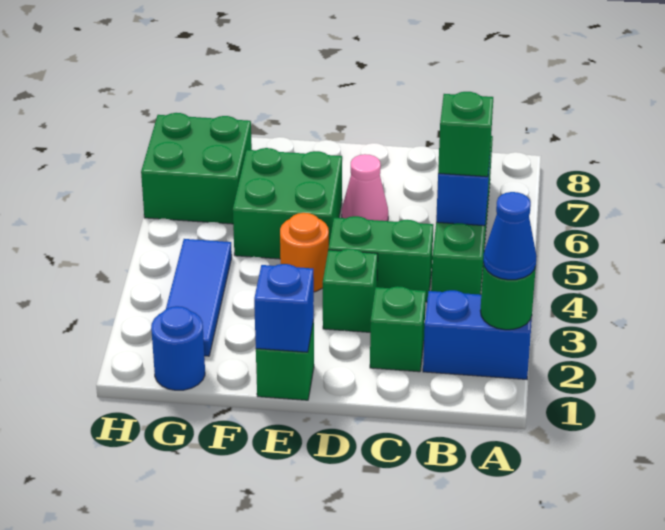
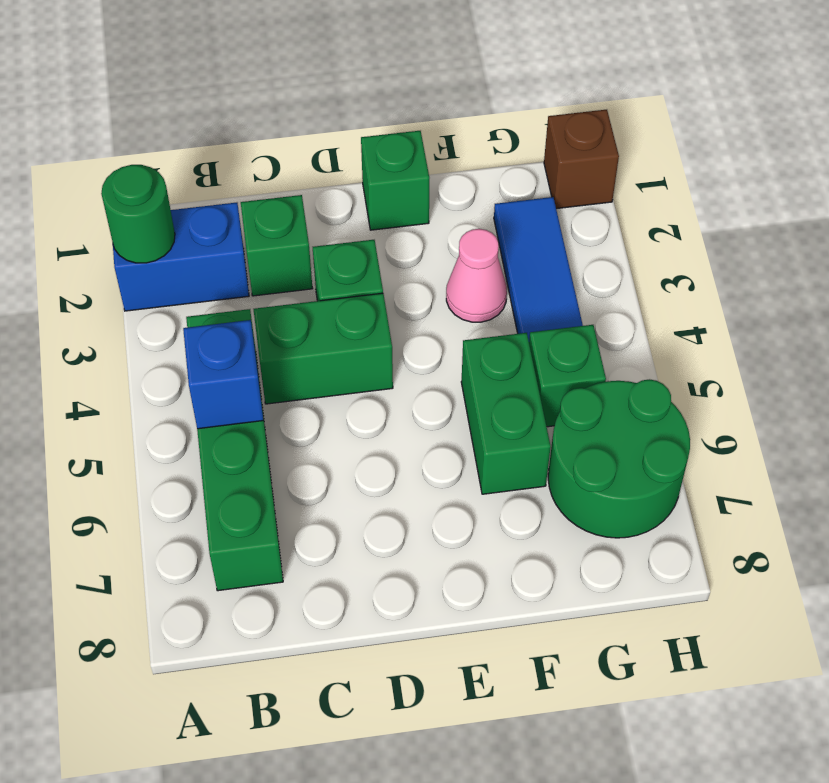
blue 1x1 cone [483,192,537,280] -> none
green 1x1 brick [438,92,493,177] -> green 1x1 brick moved to [529,325,606,427]
pink 1x1 cone [342,154,388,221] -> pink 1x1 cone moved to [446,229,507,322]
blue 1x1 brick [254,264,314,352] -> none
orange 1x1 round brick [280,213,329,292] -> none
green 2x2 brick [233,148,342,259] -> green 1x2 brick [461,333,551,494]
blue 1x1 round brick [151,306,205,390] -> none
green 2x2 brick [141,113,252,224] -> green 2x2 round brick [548,379,690,538]
none -> brown 1x1 brick [544,110,619,209]

